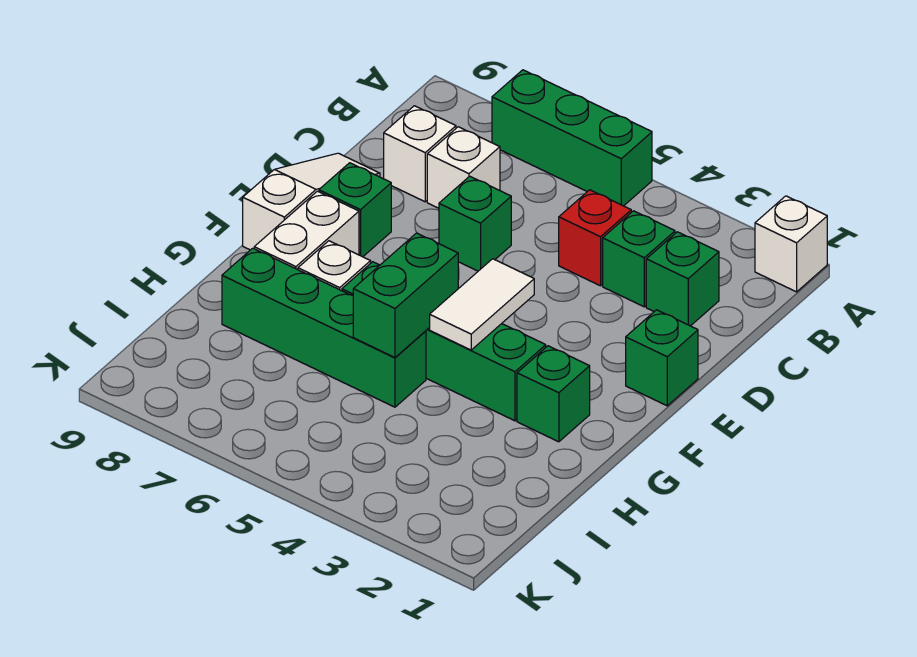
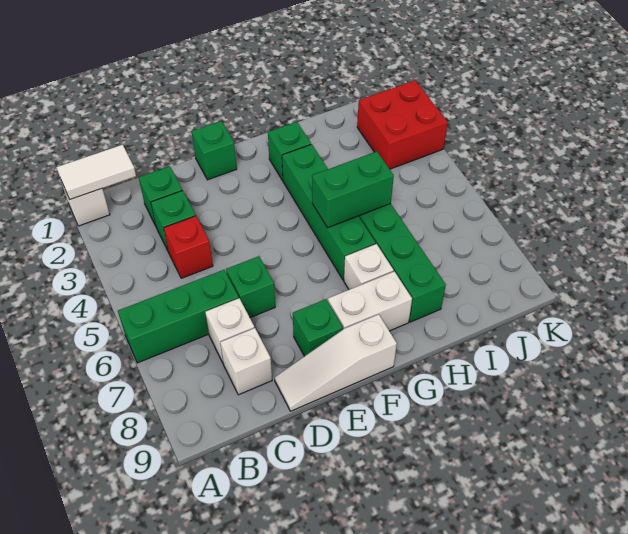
green 1x3 brick [492,70,652,206] -> green 1x3 brick turned to [118,270,239,363]
white 1x2 tile [430,259,534,350] -> white 1x2 tile moved to [56,145,136,200]
none -> red 2x2 brick [357,80,448,169]

